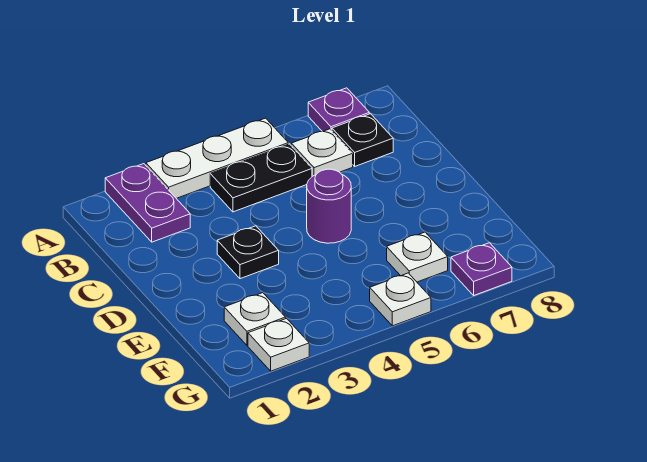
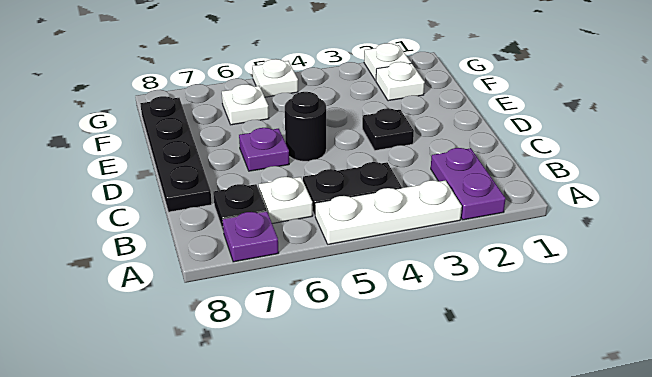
none -> black 1x4 plate [140,96,212,212]
purple 1x1 round brick [307,169,351,243] -> black 1x1 round brick [285,92,326,161]
purple 1x1 plate [451,243,512,295] -> purple 1x1 plate moved to [239,128,289,171]

